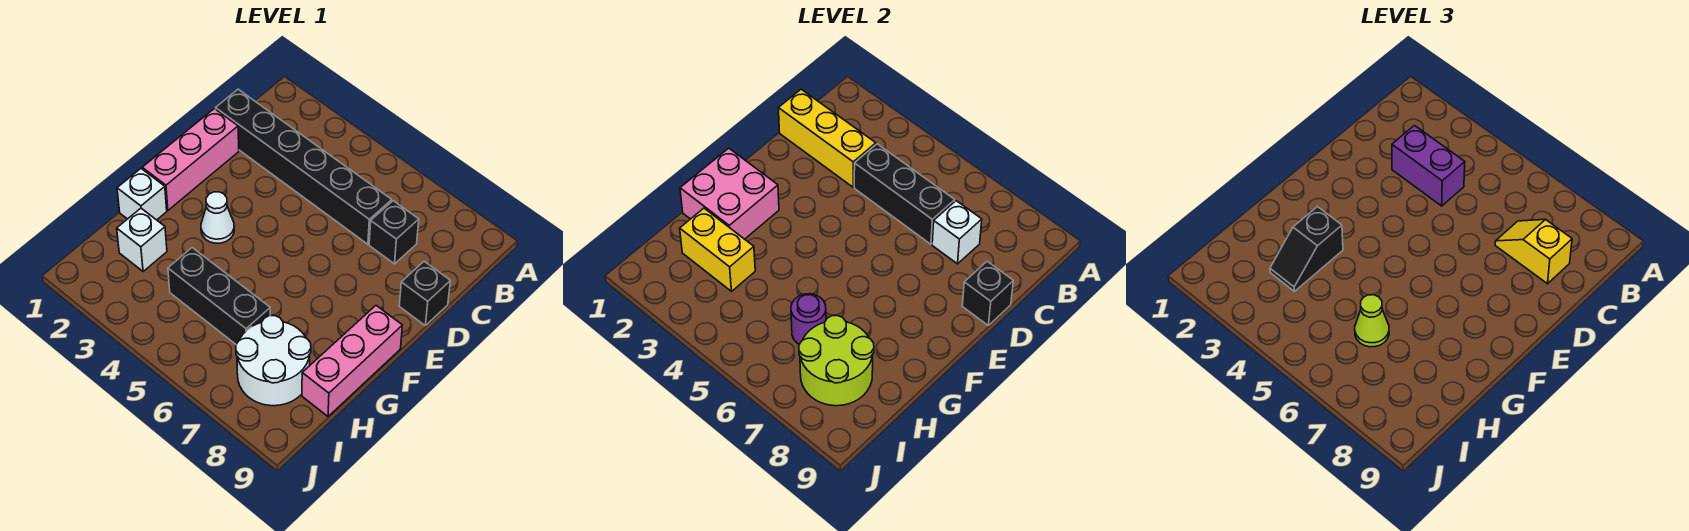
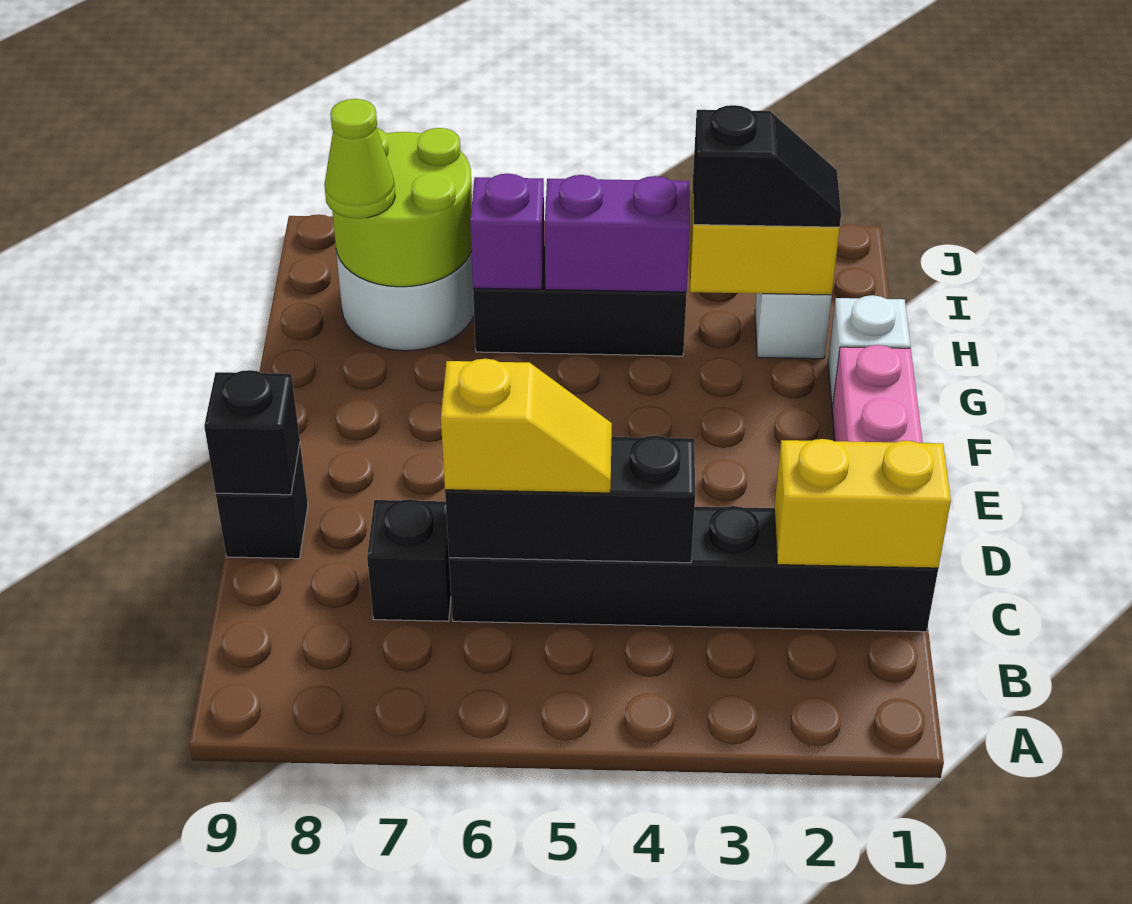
yellow 1x3 brick [779,89,876,187] -> yellow 1x2 brick [774,439,951,568]
purple 1x2 brick [1392,126,1465,206] -> purple 1x2 brick moved to [545,175,690,292]
white 1x1 brick [932,201,982,264] -> none
yellow 1x2 slope [1495,219,1572,284] -> yellow 1x2 slope moved to [441,359,612,493]
pink 2x2 brick [680,148,779,239] -> none
white 1x1 cone [201,192,234,243] -> none
pink 1x3 brick [302,306,402,416] -> none
black 1x2 slope [1270,207,1343,291] -> black 1x2 slope turned to [693,105,841,227]
purple 1x1 round brick [791,294,826,344] -> purple 1x1 brick [470,174,544,289]
lime 1x1 cone [1355,295,1389,347] -> lime 1x1 cone moved to [324,99,395,218]

